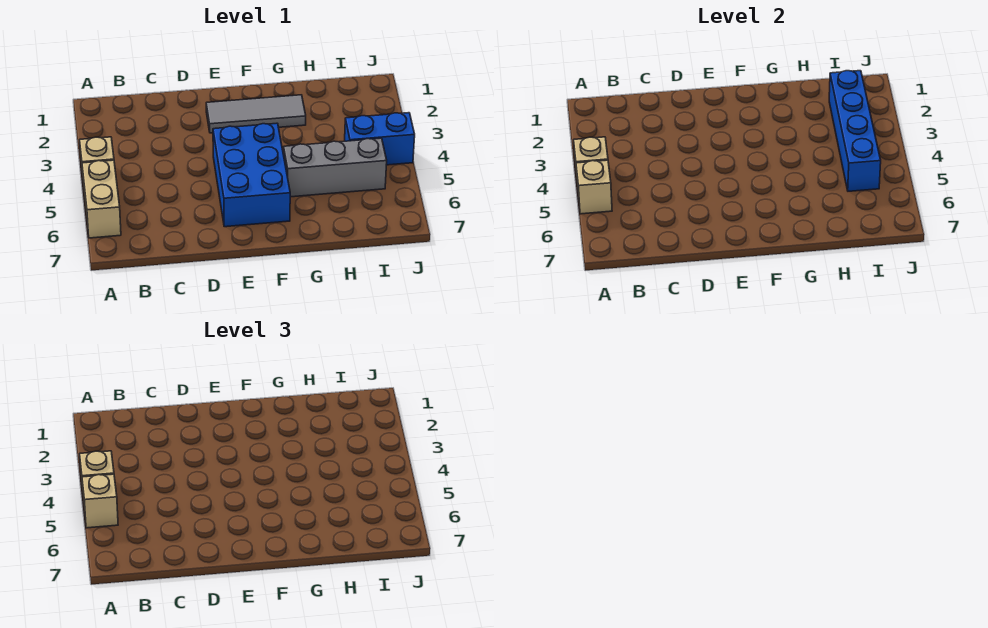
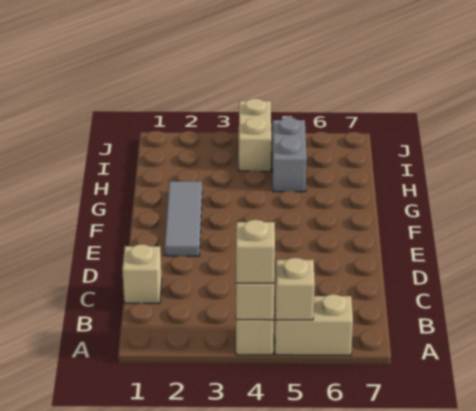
tan 1x1 brick [82,474,118,528] -> tan 1x1 brick moved to [122,244,162,303]
blue 2x3 brick [213,123,290,227] -> none
grey 1x3 brick [283,138,387,197] -> grey 1x2 brick [272,117,307,192]
blue 1x4 brick [829,71,881,191] -> none
blue 1x2 brick [345,113,415,165] -> tan 1x2 brick [239,98,271,171]

